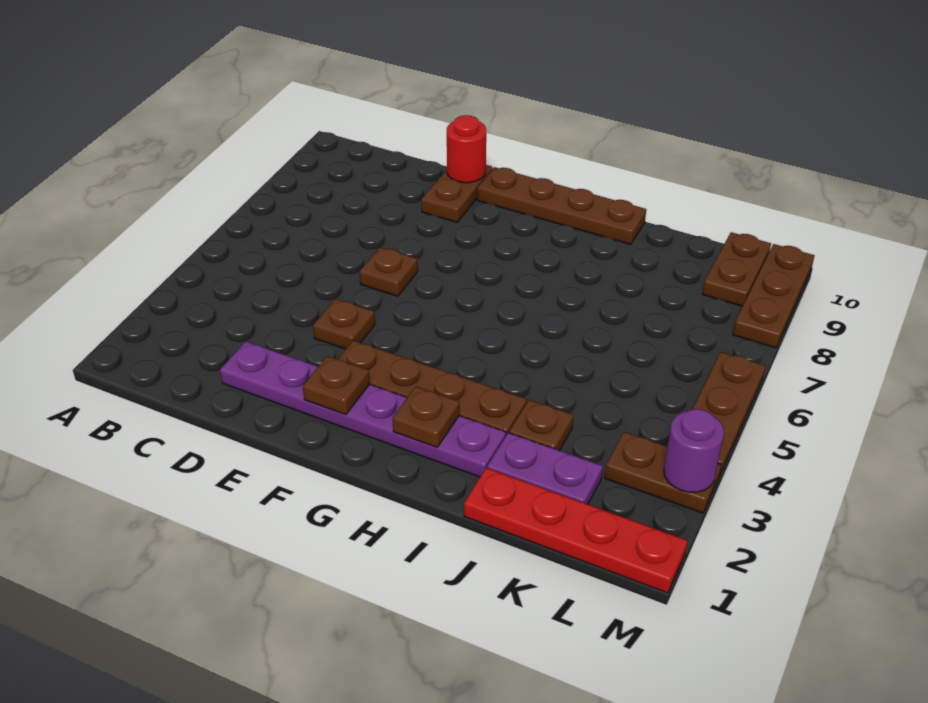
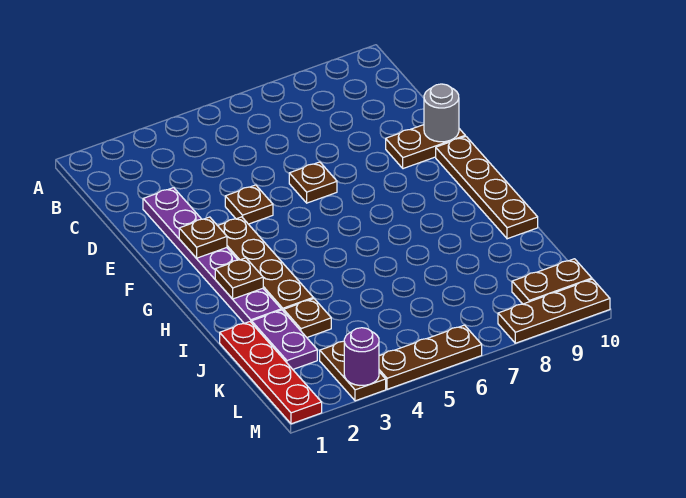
red 1x1 round brick [447,115,486,183] -> grey 1x1 round brick [424,84,459,142]

